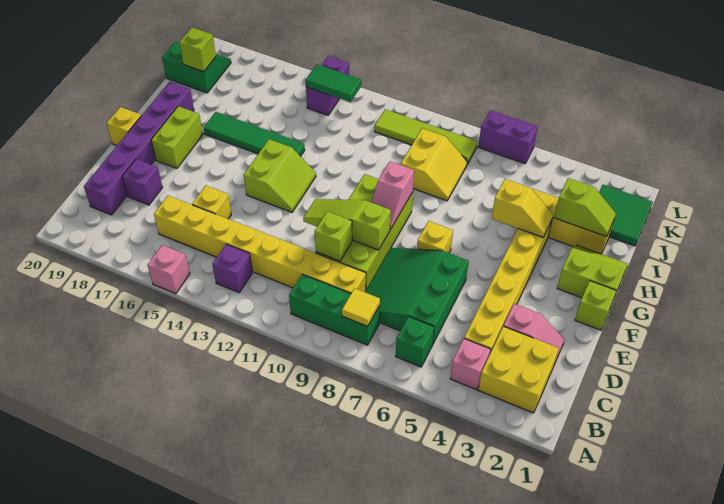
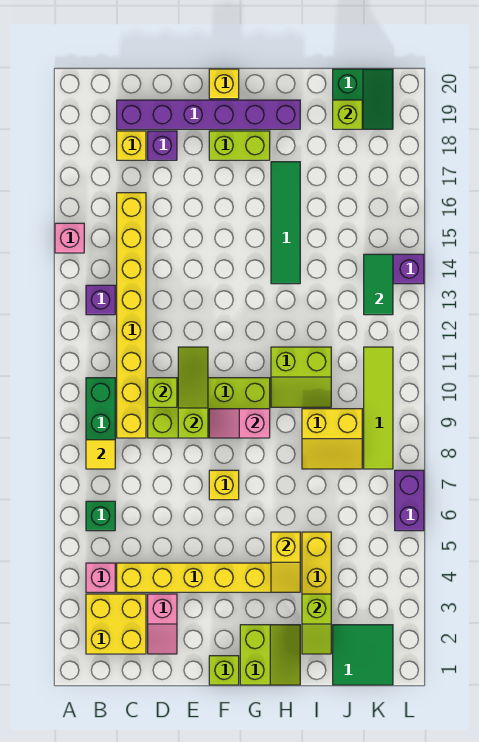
green 3x3 slope [365,248,469,343] -> none
yellow 1x1 brick [192,186,231,219] -> yellow 1x1 brick moved to [117,131,146,160]
lime 2x2 slope [244,139,316,212] -> lime 2x2 slope moved to [271,347,331,407]

